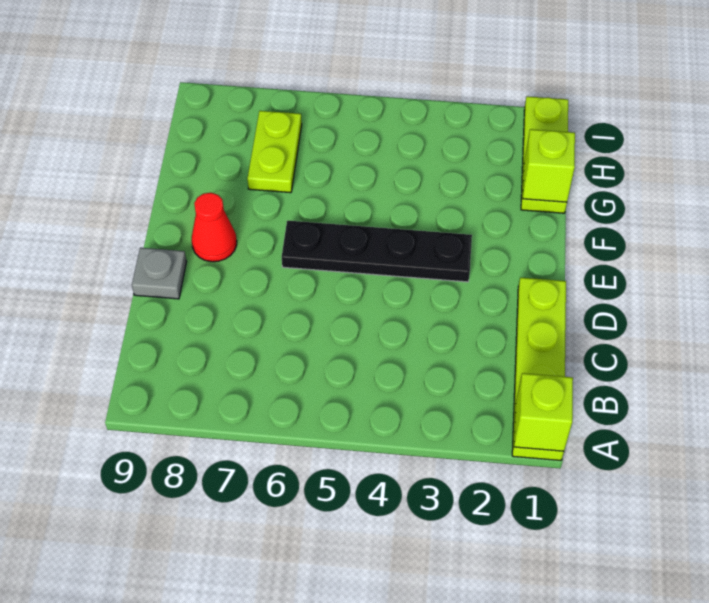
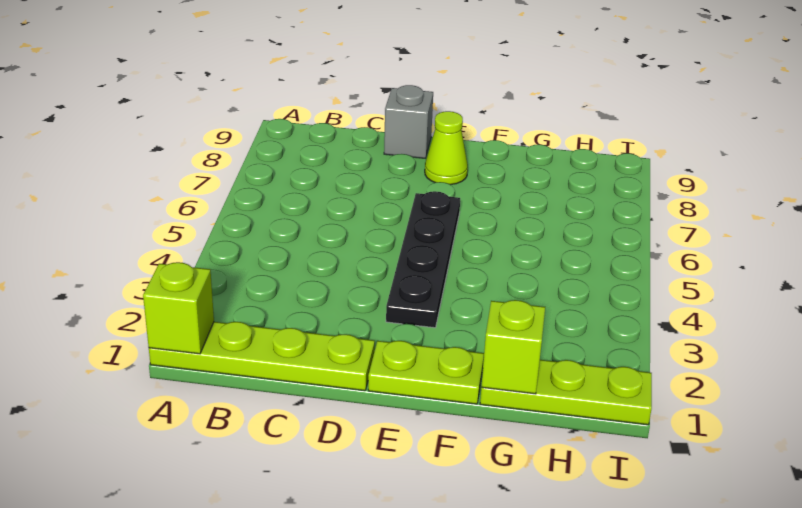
grey 1x1 plate [132,248,187,299] -> grey 1x1 brick [384,85,433,158]
red 1x1 cone [192,193,237,262] -> lime 1x1 cone [425,111,468,185]
lime 1x2 plate [247,111,302,193] -> lime 1x2 plate moved to [368,341,484,404]

